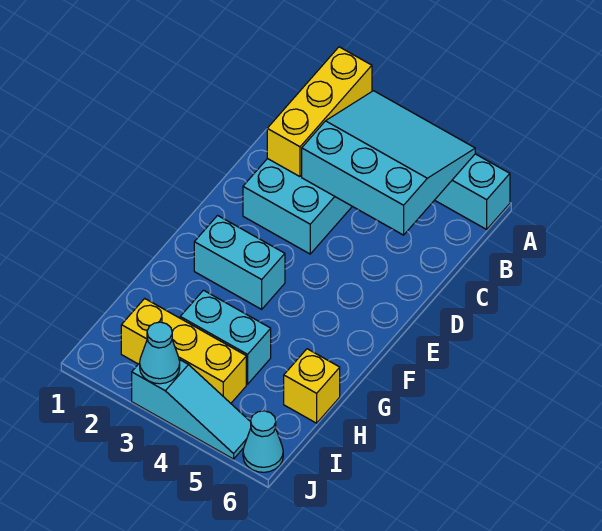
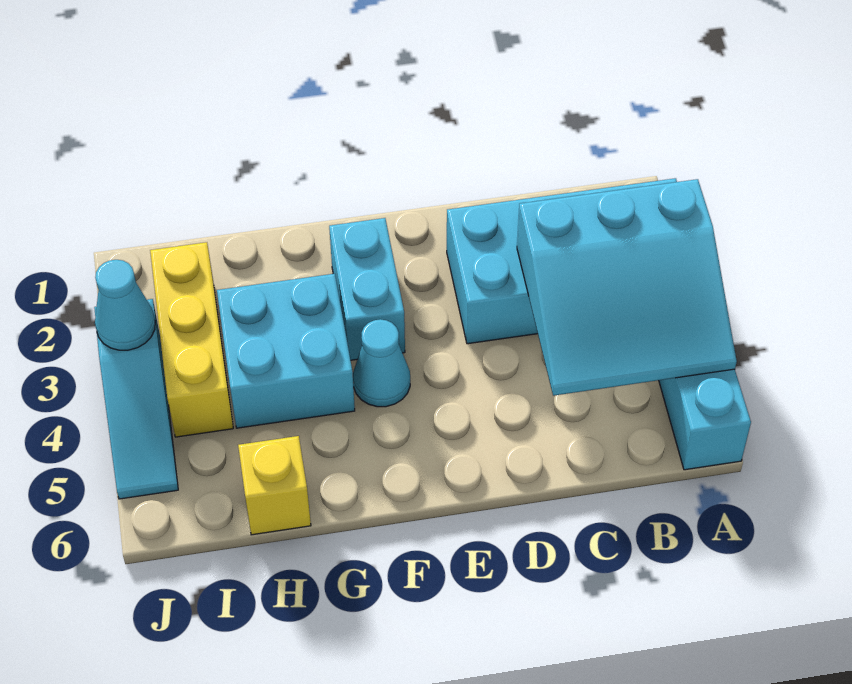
yellow 1x3 brick [267,47,372,177] -> none
cyan 3x3 slope [302,91,475,235] -> cyan 3x3 slope turned to [517,179,737,396]
cyan 1x2 brick [180,290,271,384] -> cyan 2x2 brick [217,274,355,428]
cyan 1x1 cone [243,411,283,472] -> cyan 1x1 cone moved to [353,319,410,407]

